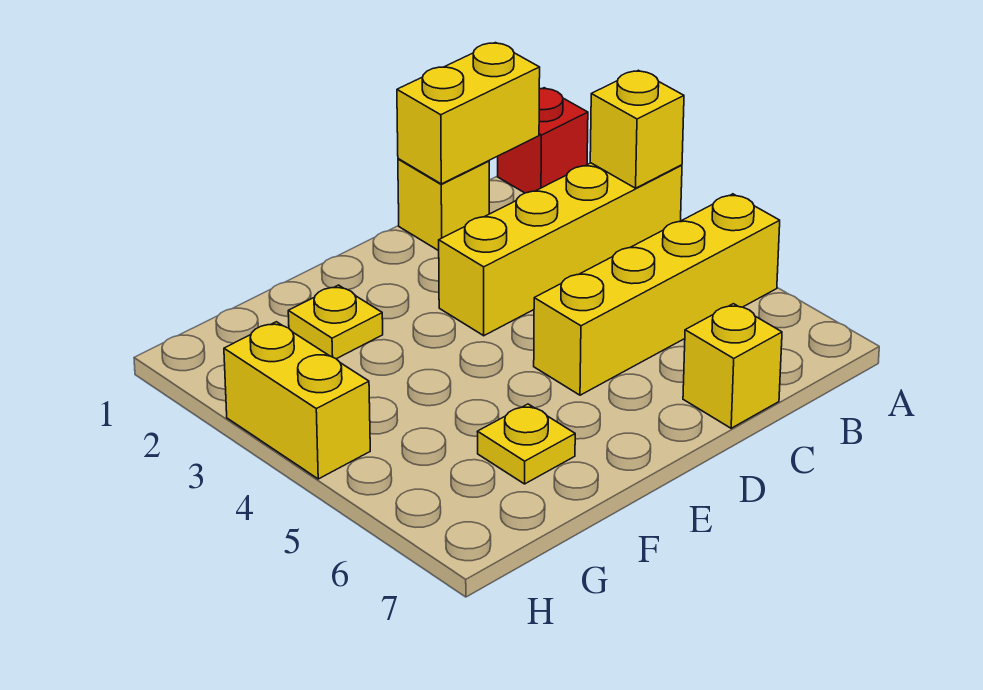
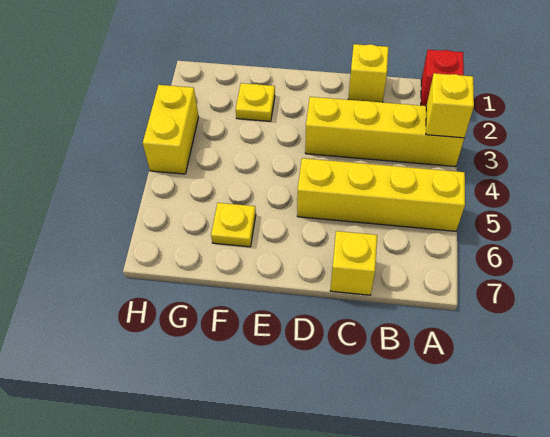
yellow 1x2 brick [397,43,540,184] -> none

